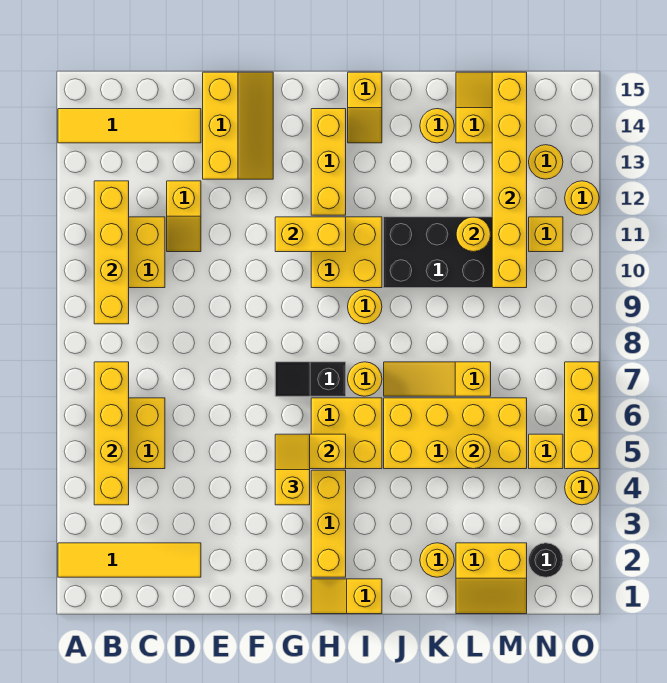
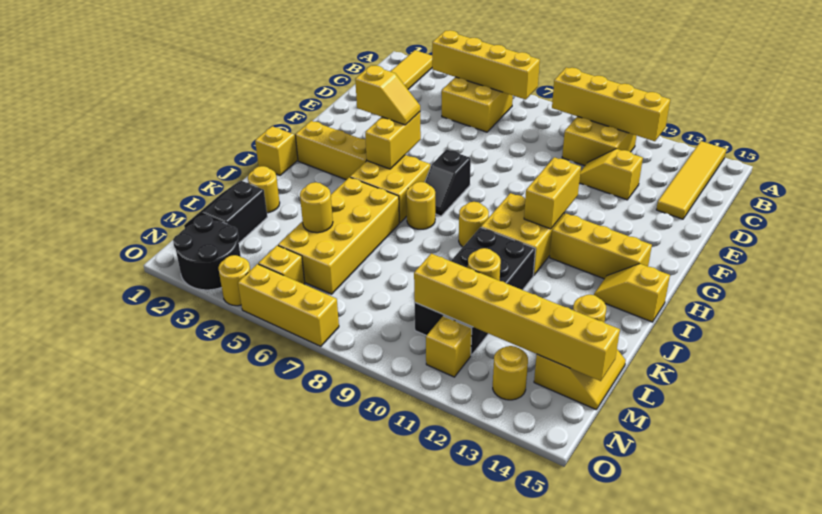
yellow 2x3 slope [203,72,273,179] -> none
black 1x2 slope [275,362,346,396] -> black 1x2 slope turned to [425,149,471,216]
yellow 1x3 slope [384,362,491,396] -> none
yellow 2x2 slope [456,543,527,614] -> black 2x2 slope [184,180,267,243]
black 1x1 round brick [529,543,563,577] -> black 2x2 round brick [173,216,241,290]
yellow 1x1 round brick [565,181,599,215] -> none

